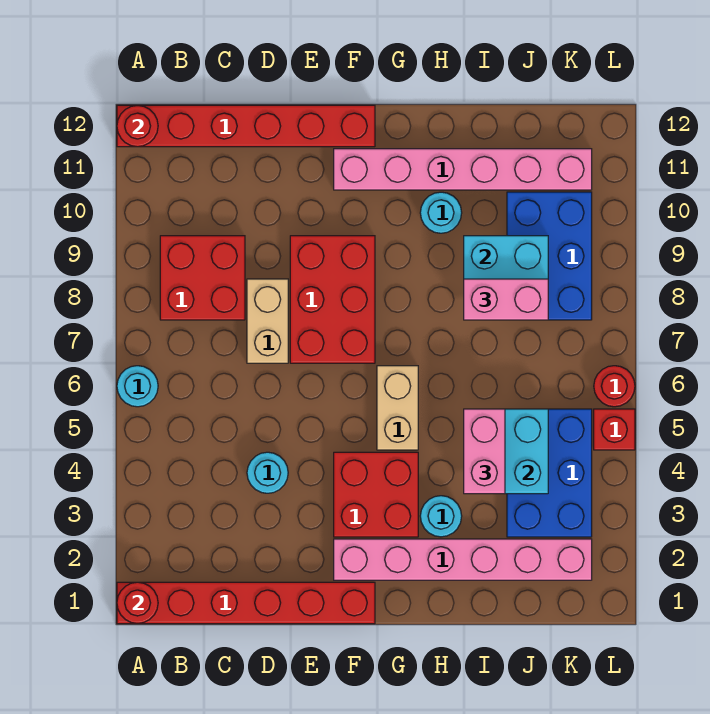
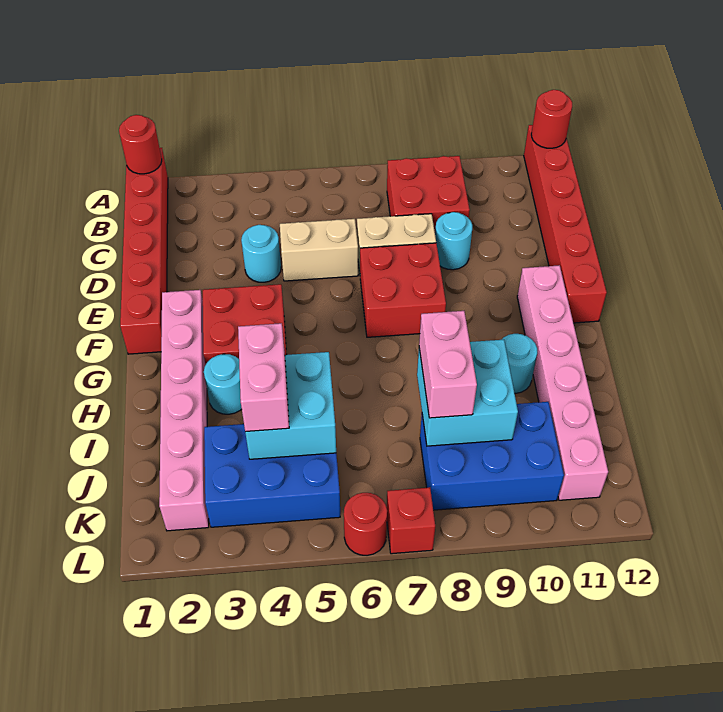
cyan 1x1 round brick [117,366,158,407] -> cyan 1x1 round brick moved to [435,212,472,270]
red 2x3 brick [290,236,375,363] -> red 2x2 brick [360,243,446,337]
tan 1x2 brick [377,366,418,450] -> tan 1x2 brick moved to [280,219,358,281]
pink 1x2 brick [464,409,505,494] -> pink 1x2 brick turned to [238,323,289,432]
red 1x1 brick [594,409,635,450] -> red 1x1 brick moved to [387,487,435,554]

